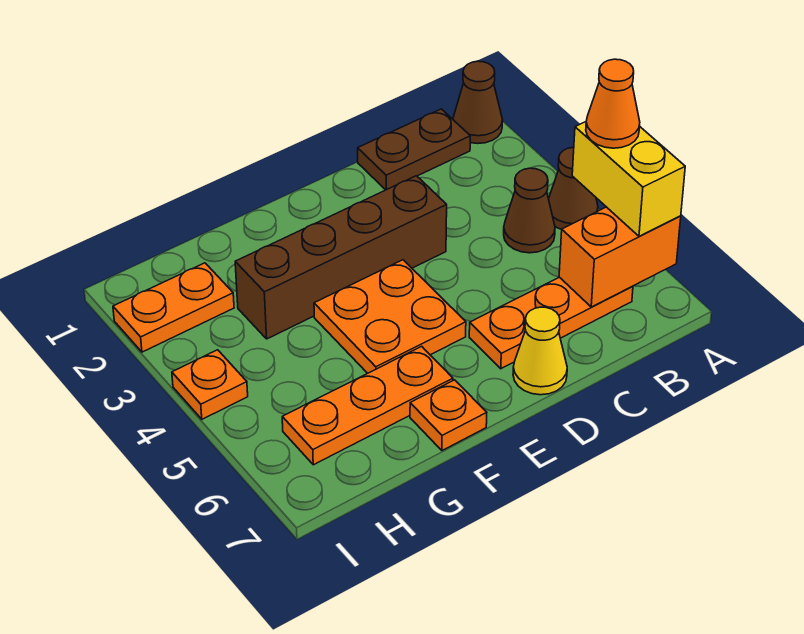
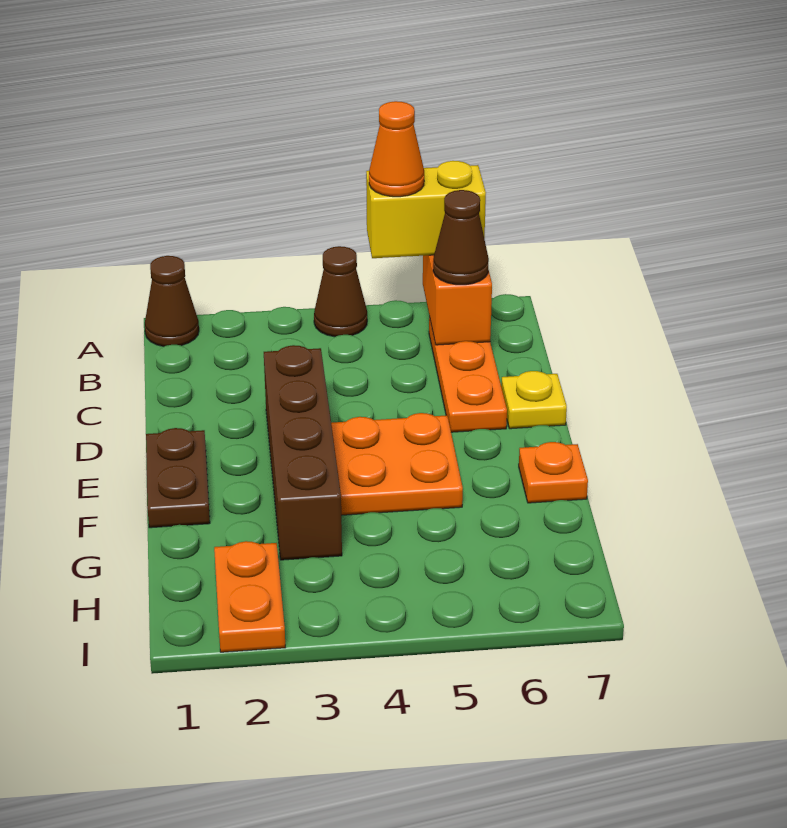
brown 1x2 plate [358,109,470,190] -> brown 1x2 plate moved to [146,428,210,528]
brown 1x1 cone [504,168,555,253] -> brown 1x1 cone moved to [433,190,489,285]
yellow 1x1 cone [513,307,567,395] -> yellow 1x1 plate [501,371,567,429]
orange 1x3 plate [282,346,453,465] -> none
orange 1x1 plate [172,350,248,419] -> none

